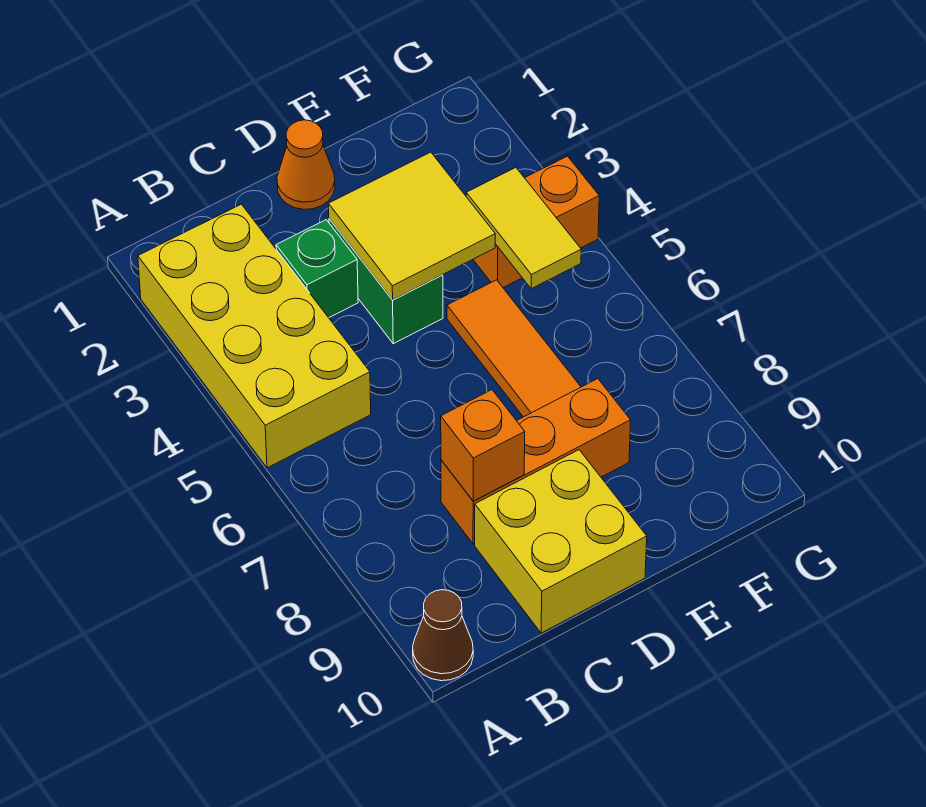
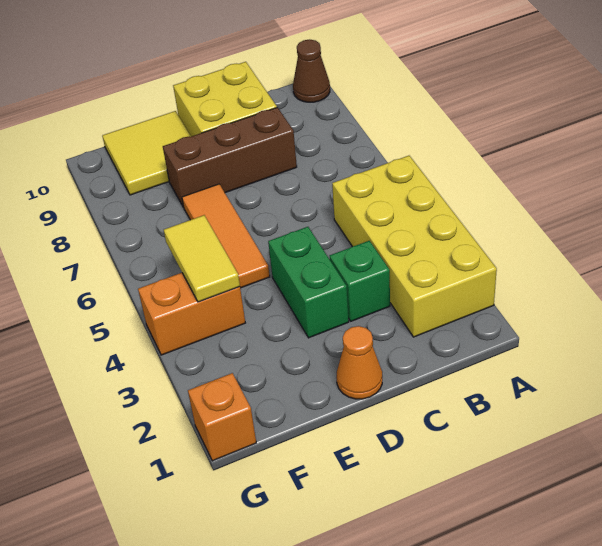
orange 1x3 brick [441,379,631,544] -> brown 1x3 brick [163,107,297,207]
orange 1x1 brick [441,390,525,501] -> orange 1x1 brick moved to [188,373,256,461]
yellow 2x2 tile [328,152,495,300] -> yellow 2x2 tile moved to [102,111,191,195]

